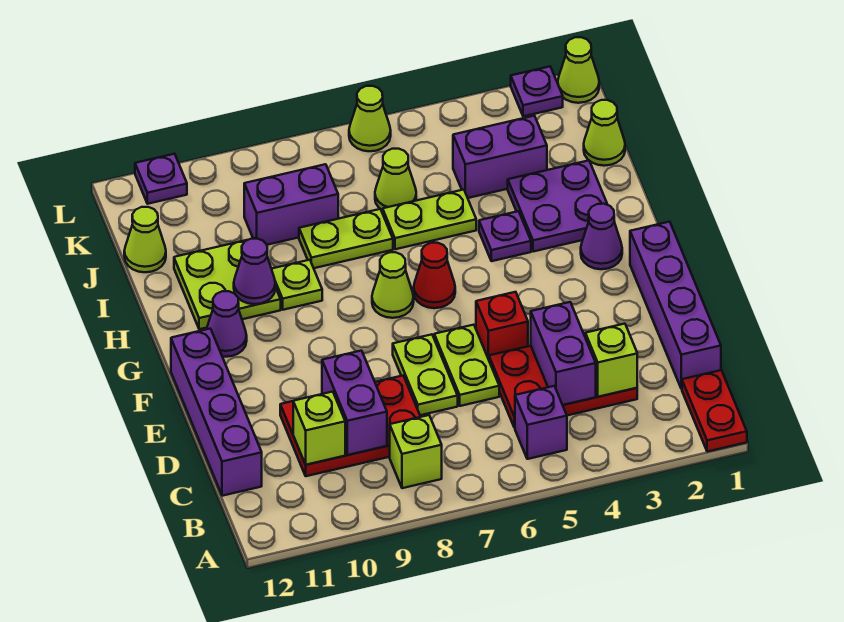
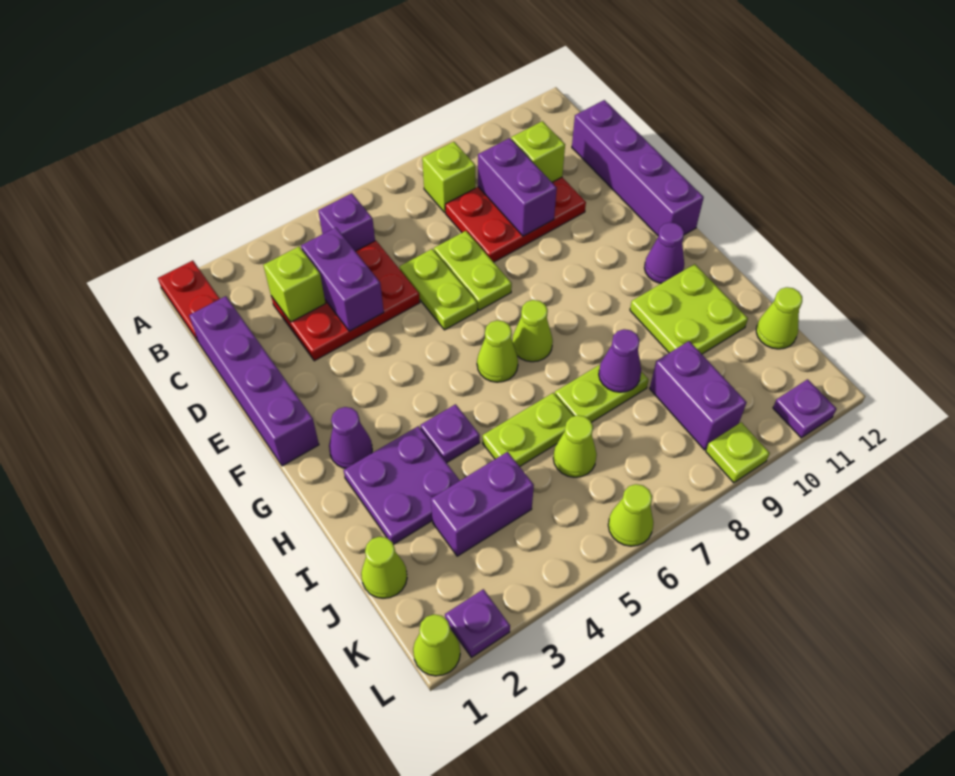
red 1x1 brick [476,292,528,360] -> none
red 1x1 cone [414,243,455,308] -> lime 1x1 cone [477,320,518,382]
lime 1x1 plate [272,260,322,310] -> lime 1x1 plate moved to [706,422,770,483]
purple 1x1 cone [234,239,275,304] -> purple 1x1 cone moved to [599,329,641,392]
purple 1x2 brick [244,164,338,245] -> purple 1x2 brick turned to [650,341,747,450]

